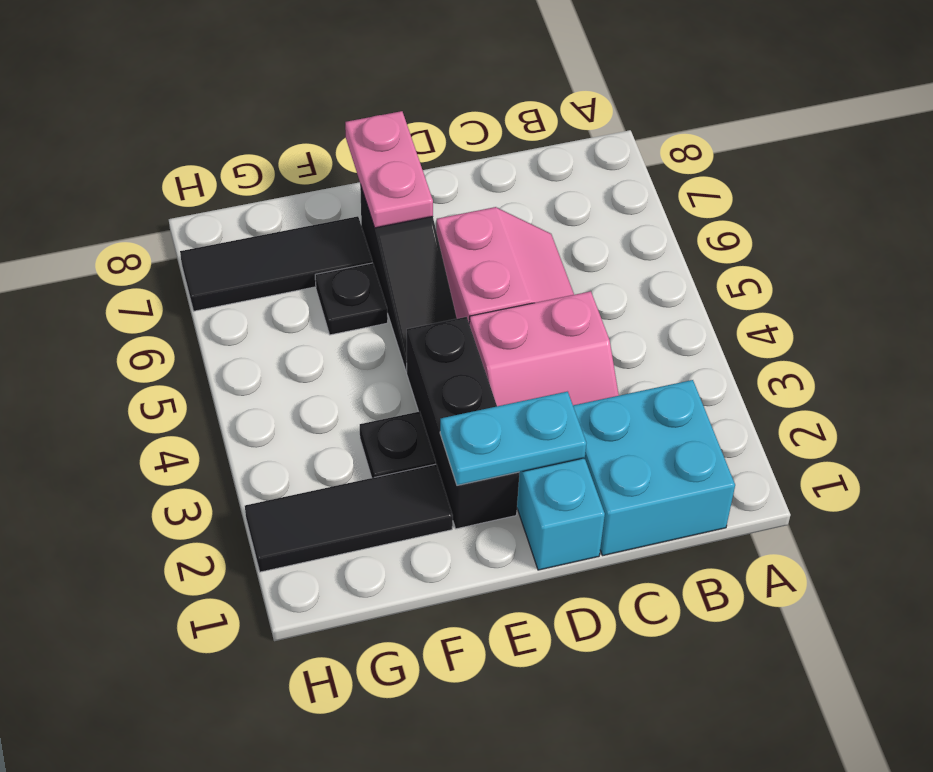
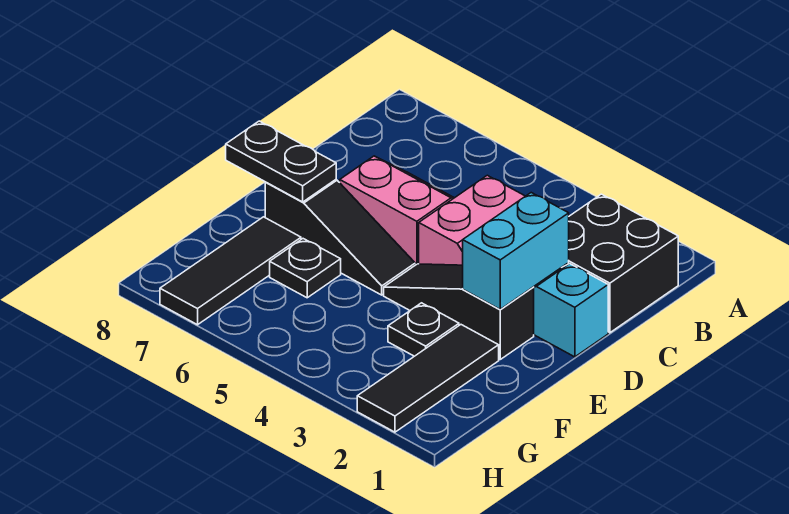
cyan 2x2 brick [573,380,735,556] -> black 2x2 brick [563,194,678,333]
cyan 1x2 plate [440,392,586,485] -> cyan 1x2 brick [463,193,569,310]
black 1x3 brick [407,317,520,529] -> black 1x3 slope [384,264,534,359]
pink 1x2 plate [345,111,433,228] -> black 1x2 plate [226,121,336,202]

